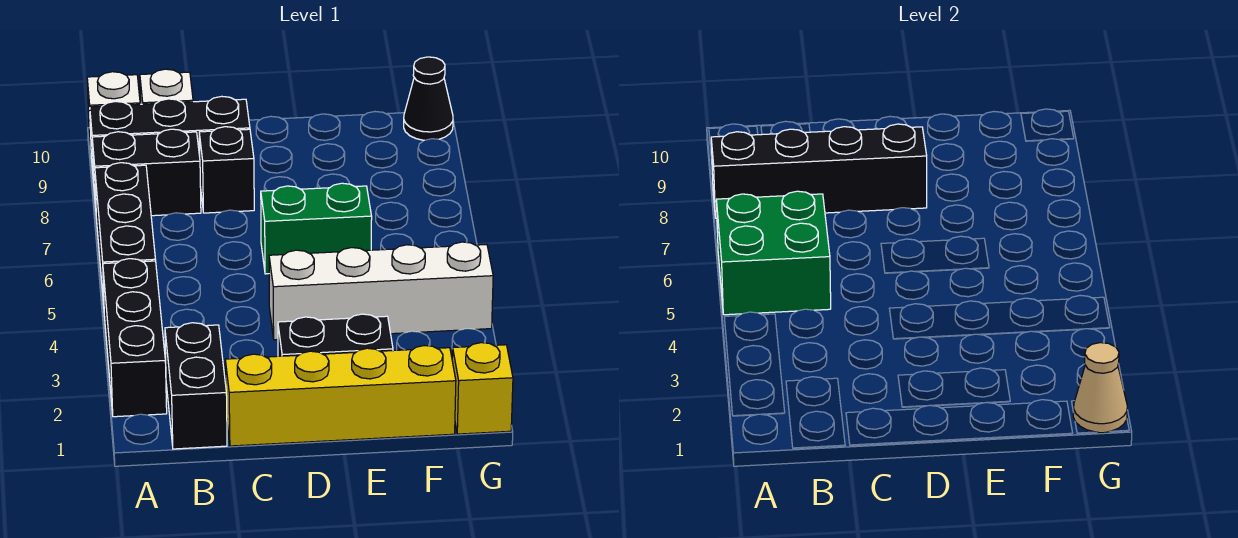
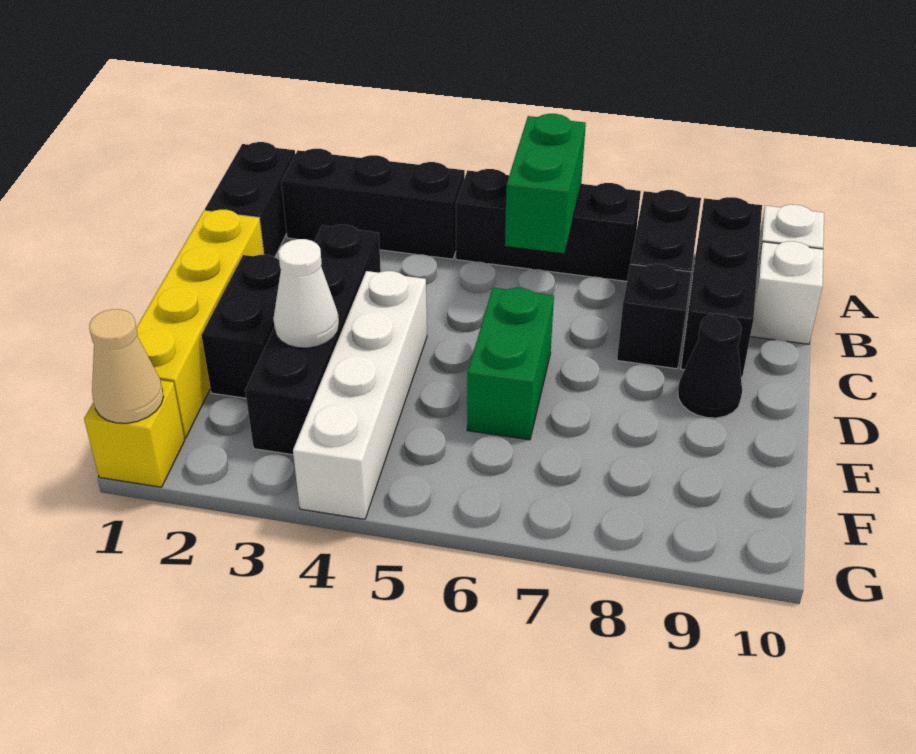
green 2x2 brick [716,191,831,315] -> green 1x2 brick [505,114,586,253]
black 1x4 brick [711,124,927,218] -> black 1x4 brick moved to [245,225,381,455]
black 1x2 brick [165,323,227,449] -> black 1x2 brick turned to [205,142,295,257]
none -> white 1x1 cone [273,239,339,348]
black 1x1 cone [404,57,453,140] -> black 1x1 cone moved to [678,314,742,418]

